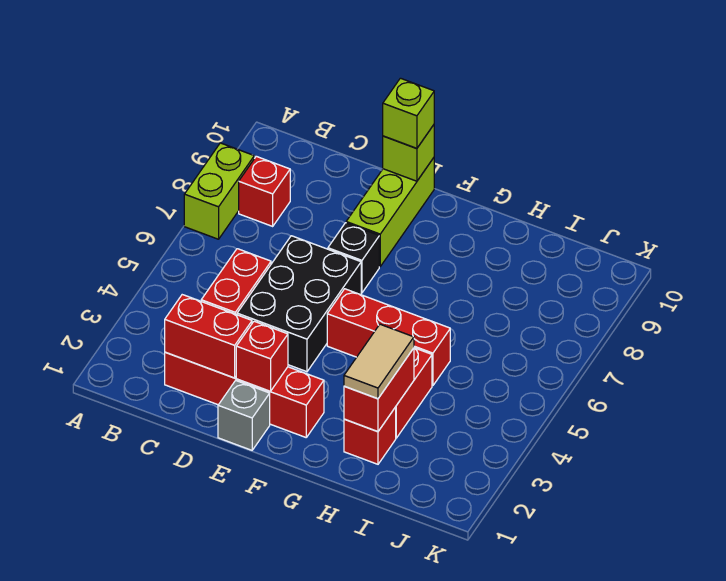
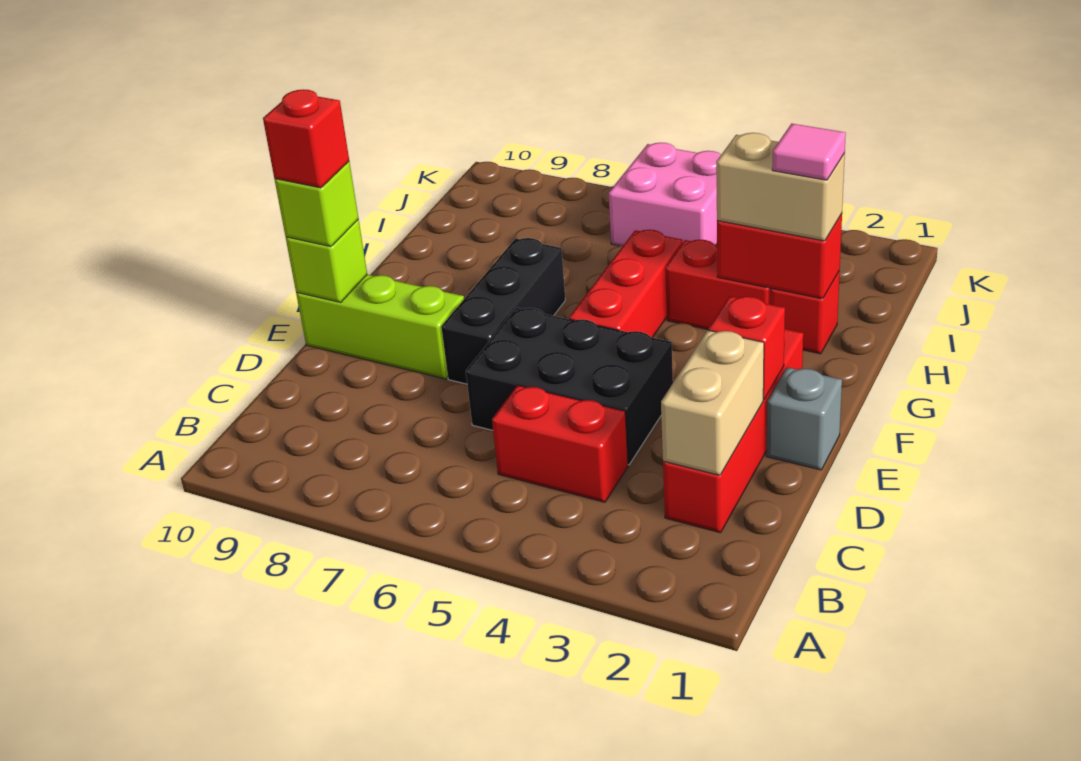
lime 1x2 brick [184,143,254,239] -> none
red 1x1 brick [239,156,290,226] -> red 1x1 brick moved to [263,89,349,188]
red 1x2 brick [165,295,252,378] -> tan 1x2 brick [661,330,764,475]
black 1x1 brick [328,223,379,293] -> black 1x3 brick [441,238,565,384]
tan 1x2 tile [344,324,414,399] -> tan 1x2 brick [716,133,845,241]
none -> pink 1x1 tile [772,124,846,180]
none -> pink 2x2 brick [608,143,721,246]

